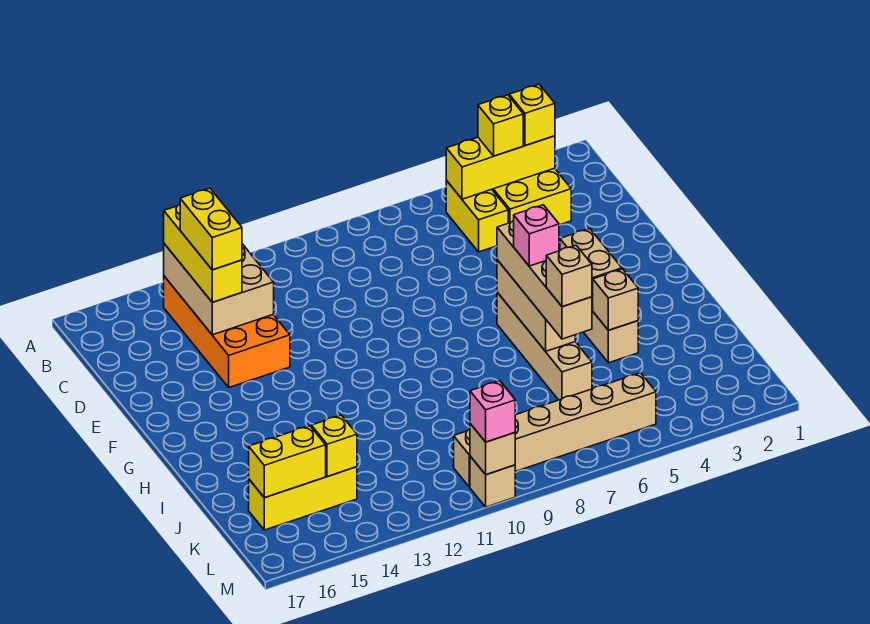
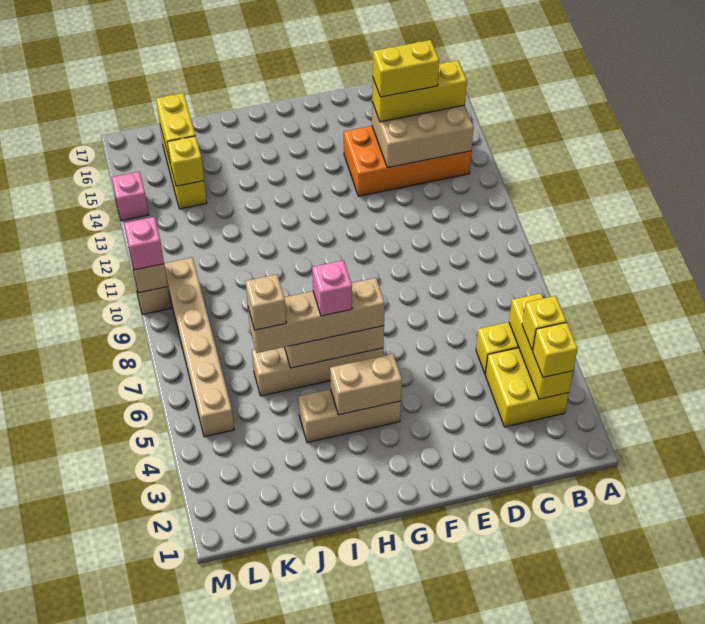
tan 1x1 brick [593,269,638,330] -> none
none -> pink 1x1 brick [112,171,149,221]

